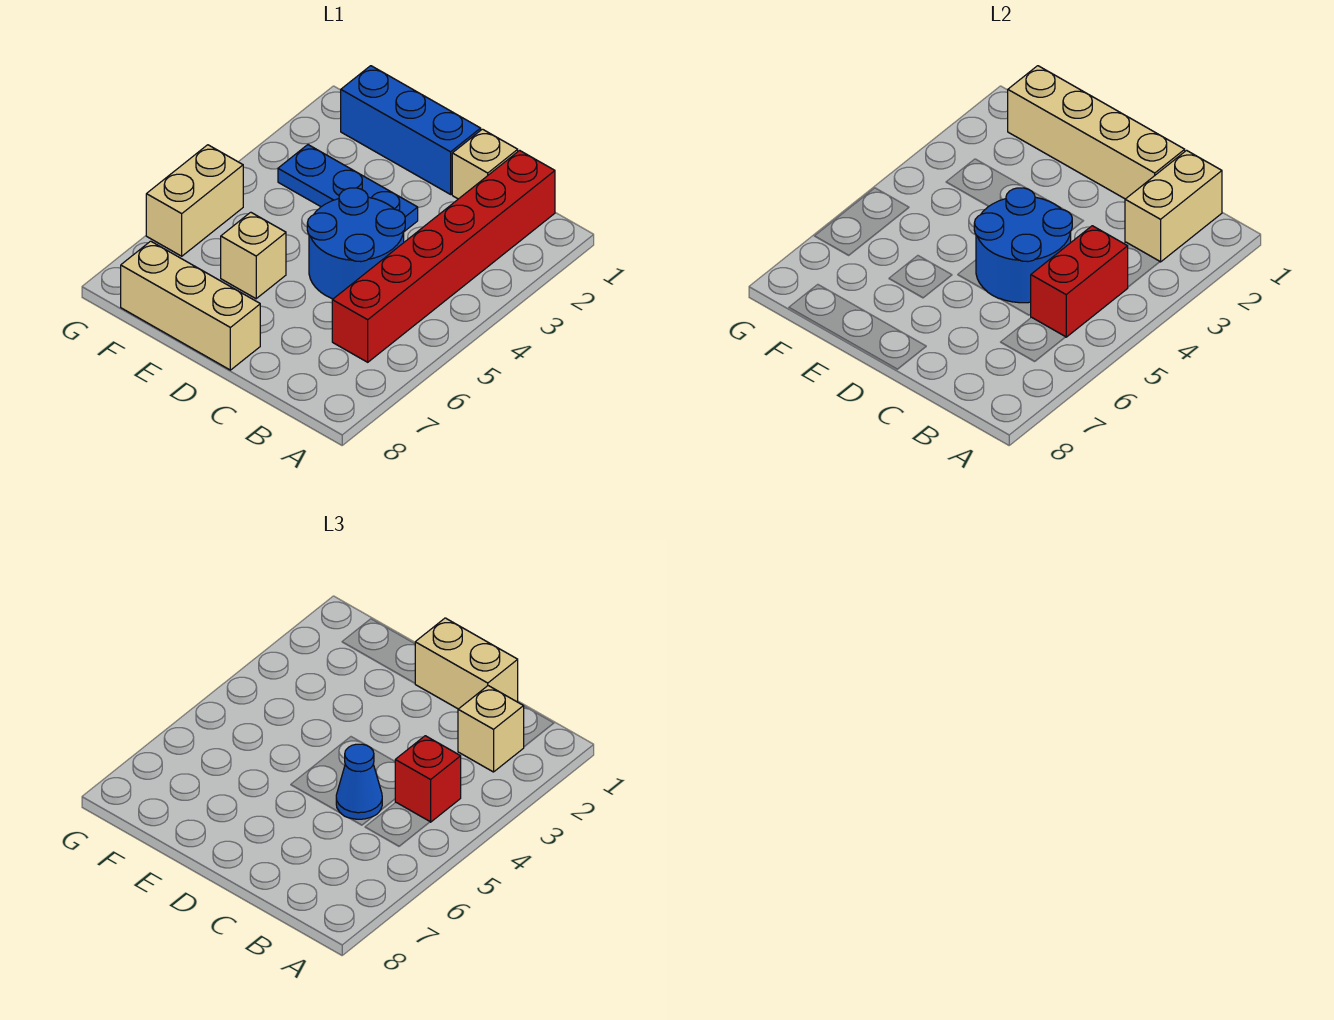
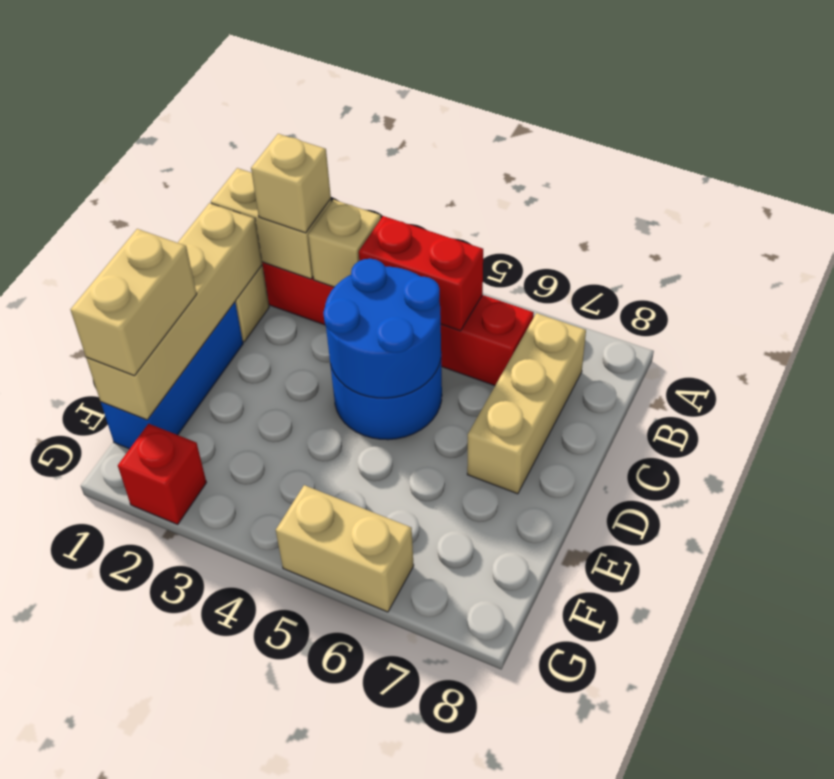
red 1x1 brick [395,736,461,822] -> red 1x1 brick moved to [118,424,206,524]
tan 1x2 brick [415,618,518,709] -> tan 1x2 brick moved to [70,229,197,376]
blue 1x1 cone [336,744,382,819] -> none
blue 1x3 plate [278,145,418,231] -> none
tan 1x3 brick [121,241,260,370] -> tan 1x3 brick moved to [467,313,586,494]
tan 1x1 brick [221,212,286,299] -> tan 1x1 brick moved to [308,200,381,287]

